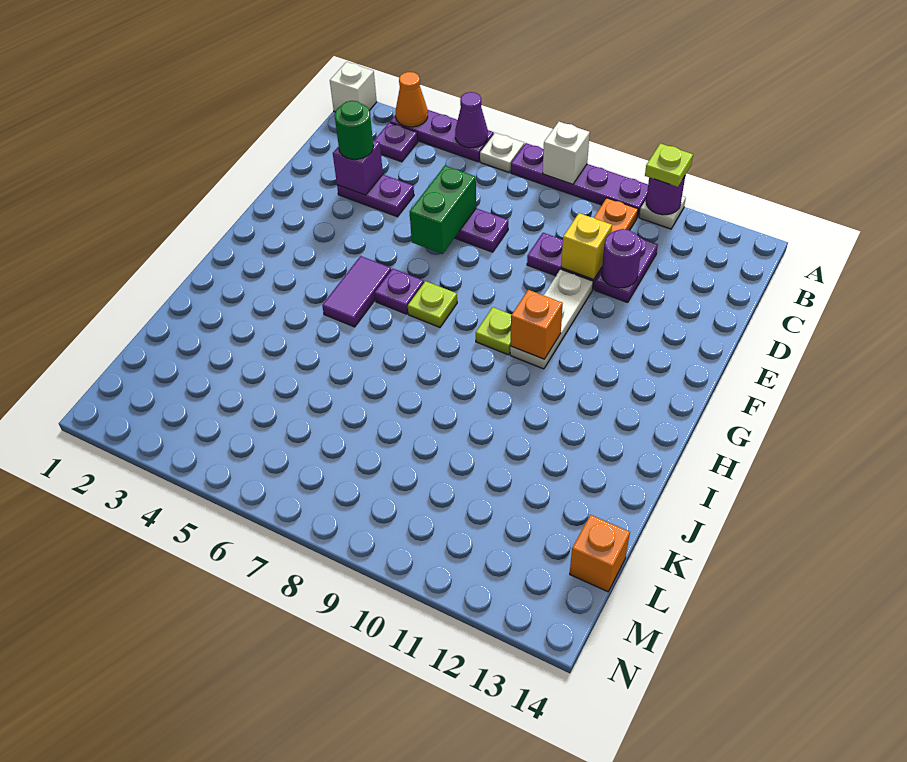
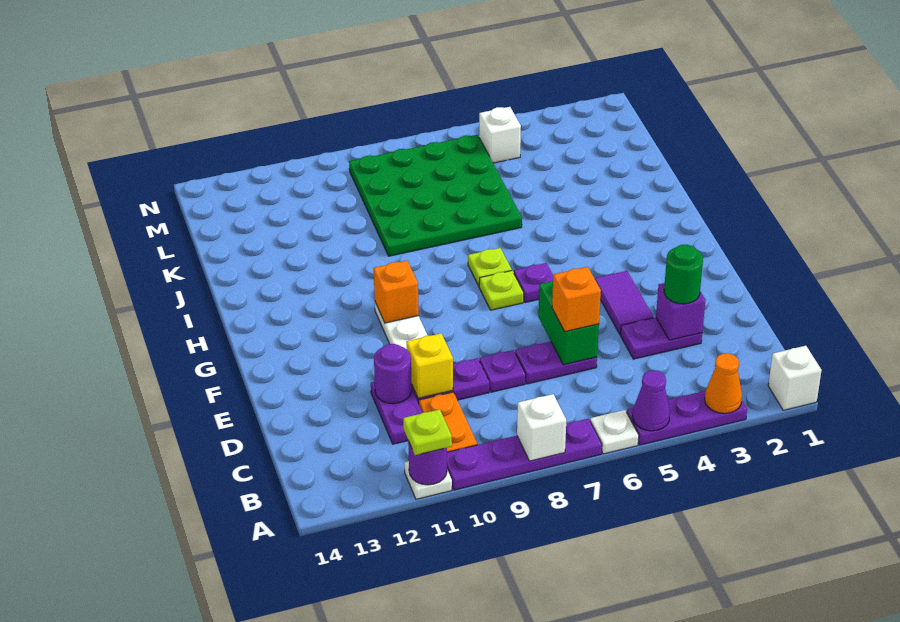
purple 1x1 plate [374,122,418,162] -> purple 1x1 plate moved to [480,350,526,392]
purple 1x2 tile [322,256,391,327] -> purple 1x2 tile moved to [595,271,653,335]
lime 1x1 plate [476,307,512,355] -> lime 1x1 plate moved to [468,248,512,286]
none -> green 4x4 plate [349,135,522,256]
orange 1x1 brick [570,515,630,592] -> orange 1x1 brick moved to [552,267,601,332]
none -> white 1x1 brick [479,107,521,163]

